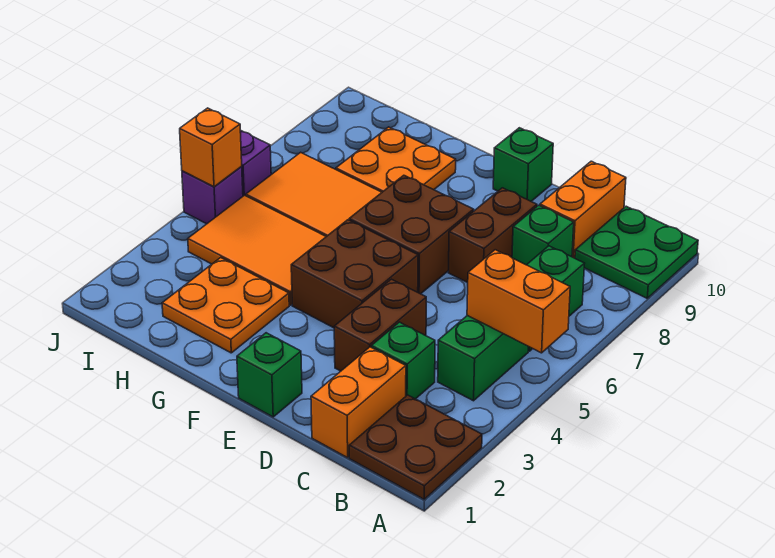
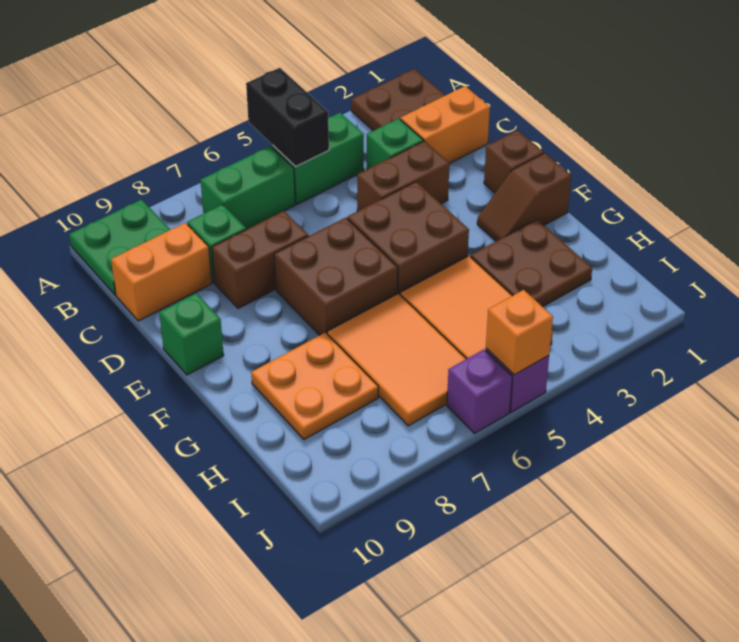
orange 1x2 brick [467,250,570,353] -> black 1x2 brick [246,68,329,167]
green 1x1 brick [237,333,302,417] -> brown 1x1 brick [484,130,543,193]
none -> brown 1x2 slope [477,153,571,241]
orange 2x2 plate [162,258,289,353] -> brown 2x2 plate [471,220,592,307]

